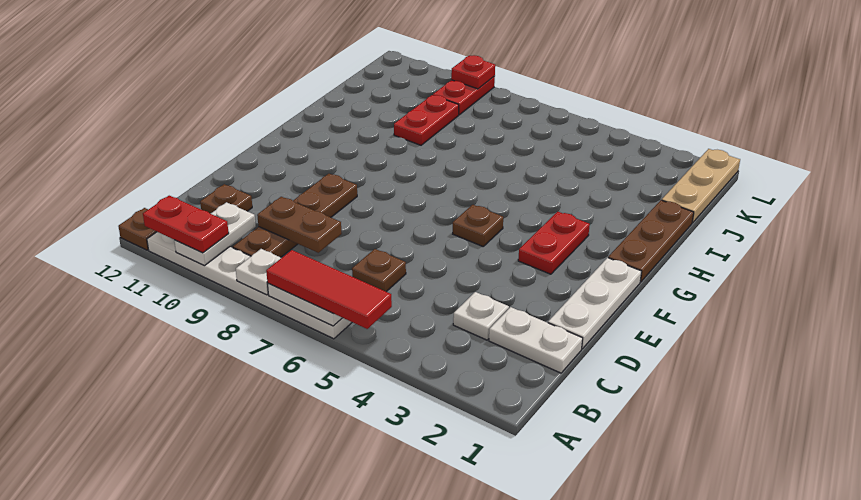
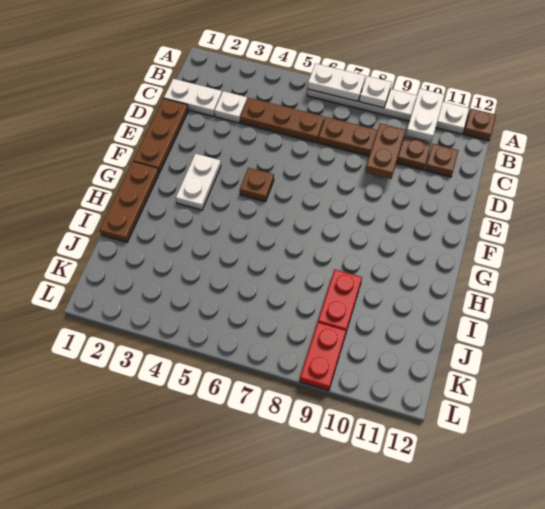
red 1x3 tile [266,250,392,329] -> none
red 1x2 plate [143,196,229,253] -> none
brown 1x4 plate [233,174,357,257] -> brown 1x4 plate turned to [318,117,431,170]
brown 1x1 plate [352,249,406,292] -> brown 1x3 plate [240,98,324,143]
brown 1x2 plate [257,197,342,253] -> brown 1x2 plate turned to [365,123,406,179]
white 1x3 plate [548,258,642,349] -> brown 1x3 plate [133,99,188,173]
red 1x2 plate [518,212,590,274] -> white 1x2 plate [176,154,221,210]
tan 1x3 plate [662,149,740,223] -> none
red 1x1 plate [451,55,495,89] -> none

